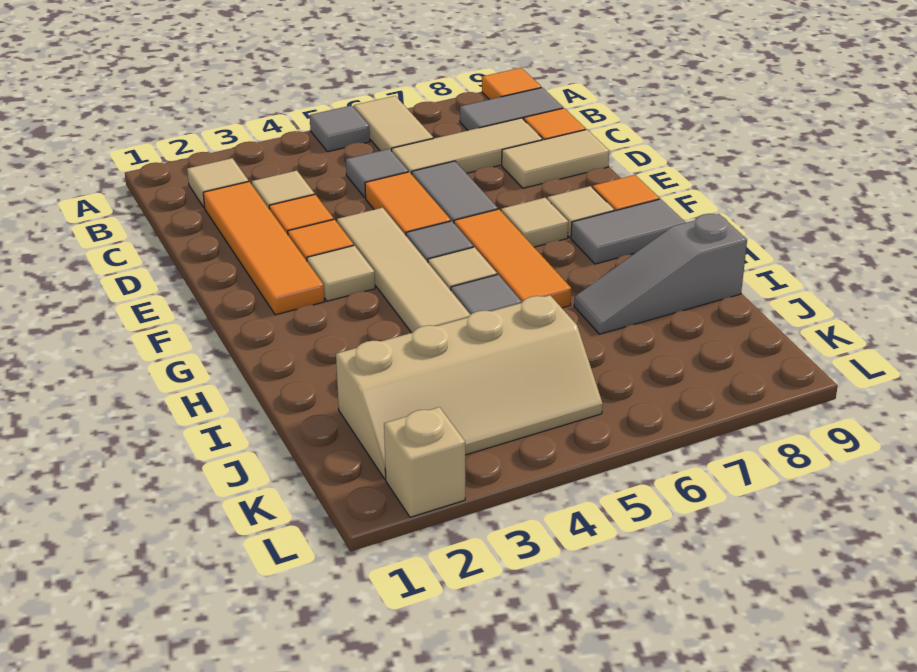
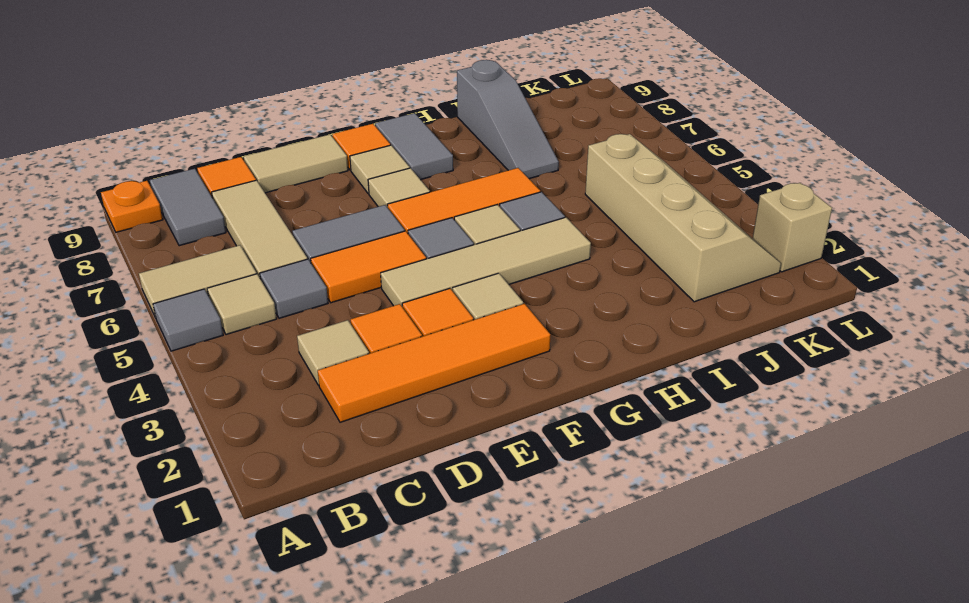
orange 1x1 tile [482,68,541,100] -> orange 1x1 plate [101,181,163,232]
tan 1x1 tile [187,158,249,208] -> tan 1x1 tile moved to [207,274,276,335]
tan 1x2 tile [502,130,609,188] -> tan 1x2 tile turned to [244,135,348,193]

